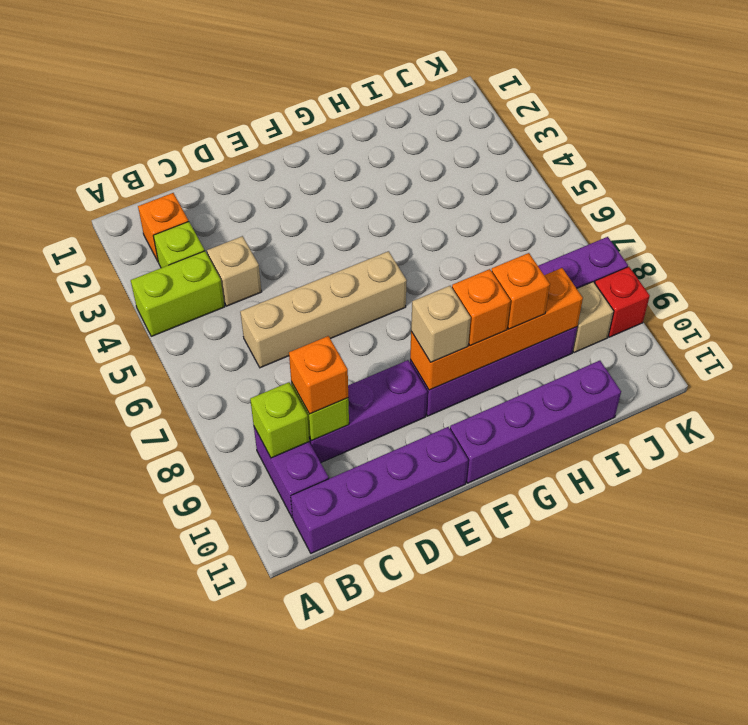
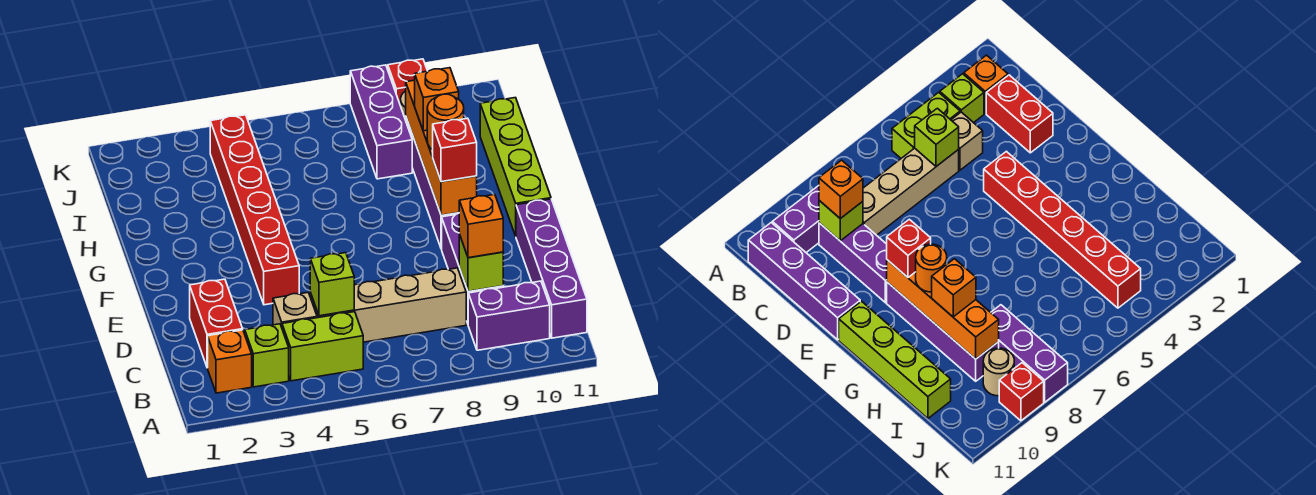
lime 1x2 brick [131,251,225,336] -> lime 1x2 brick turned to [282,312,363,381]
lime 1x1 brick [250,382,309,458] -> lime 1x1 brick moved to [310,253,354,316]
none -> red 1x2 brick [190,279,243,368]
tan 1x4 brick [240,251,407,368] -> tan 1x4 brick turned to [310,268,466,342]
none -> red 1x6 brick [210,115,299,305]
tan 1x1 brick [411,286,471,362] -> red 1x1 brick [433,118,477,182]
purple 1x4 brick [450,361,621,483] -> lime 1x4 brick [480,98,551,236]
orange 1x1 brick [452,269,510,346] -> orange 1x1 round brick [427,94,464,150]
tan 1x1 brick [573,282,614,353] -> tan 1x1 round brick [983,348,1014,396]

